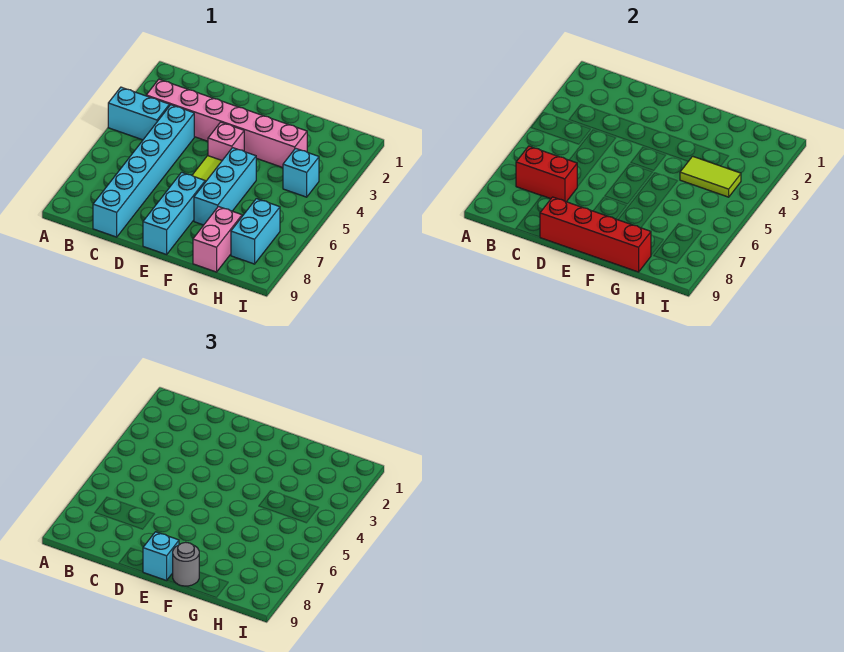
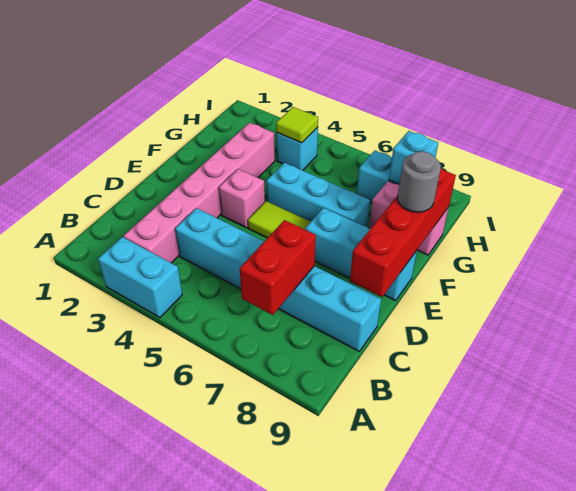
cyan 1x2 brick [108,87,169,140] -> cyan 1x2 brick turned to [98,237,182,318]
cyan 1x1 brick [143,532,179,581] -> cyan 1x1 brick moved to [389,131,438,184]
lime 1x2 tile [680,156,741,197] -> lime 1x1 tile [276,107,318,143]

